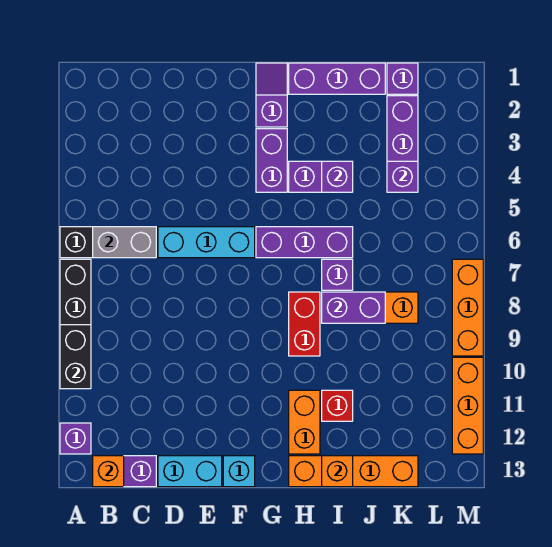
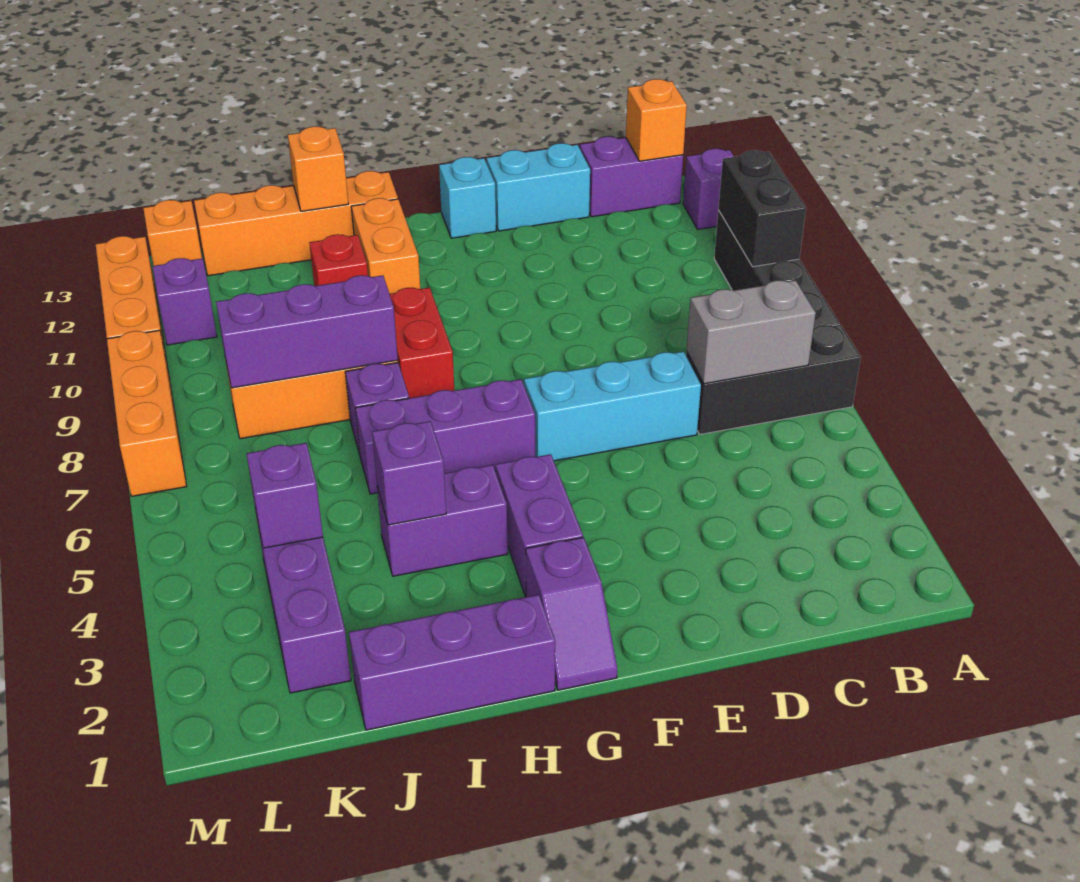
purple 1x2 brick [322,292,385,323] -> purple 1x3 brick [216,275,398,388]
purple 1x1 brick [387,63,418,94] -> purple 1x1 brick moved to [153,258,217,345]
none -> orange 1x1 brick [143,200,202,266]

